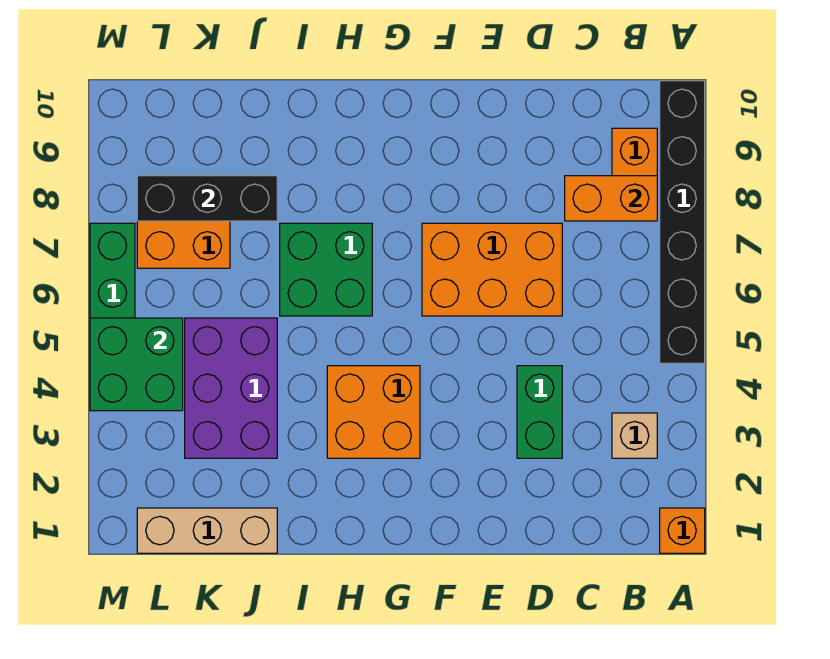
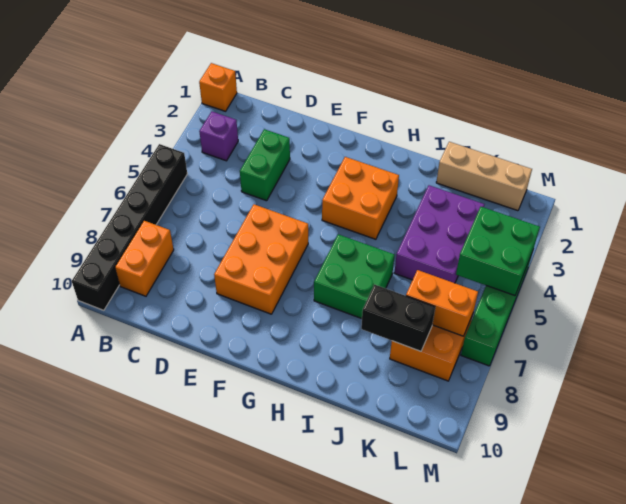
tan 1x1 brick [612,413,657,458] -> purple 1x1 brick [199,112,238,161]
orange 1x2 brick [565,176,657,221] -> orange 1x2 brick moved to [406,270,478,336]
orange 2x3 brick [422,223,562,316] -> orange 2x3 brick turned to [214,204,308,314]
black 1x3 brick [137,176,277,221] -> black 1x2 brick [361,285,435,351]

